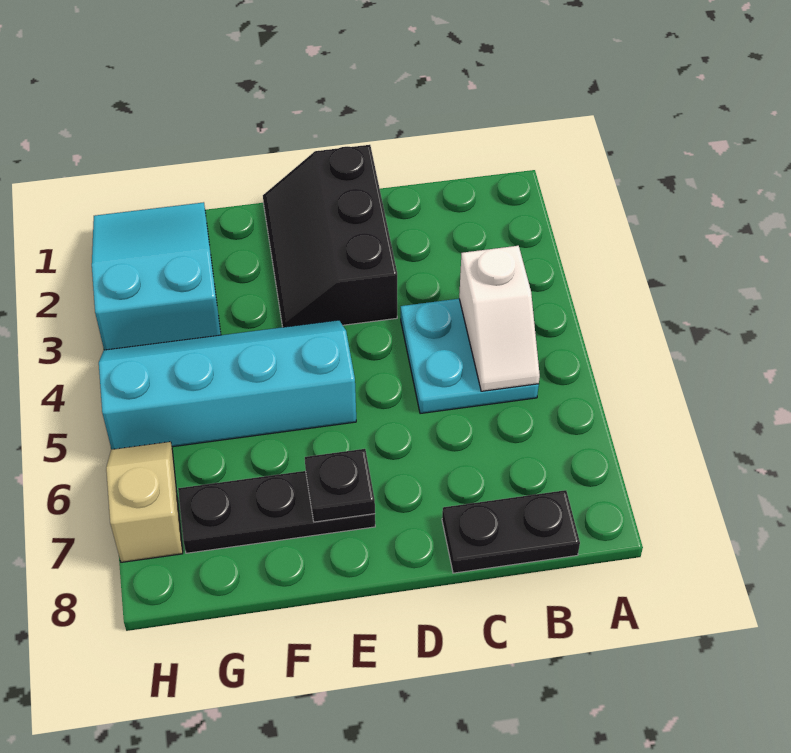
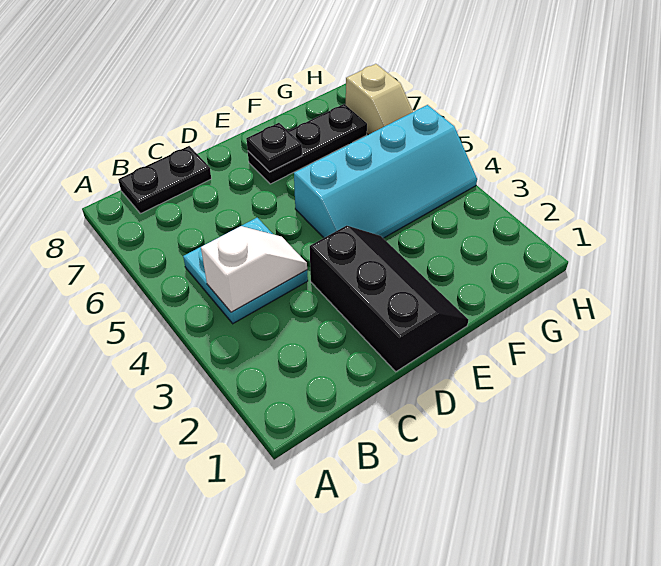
white 1x2 slope [459,246,540,391] -> white 1x2 slope turned to [201,226,307,312]
cyan 2x3 slope [92,202,221,350] -> none

